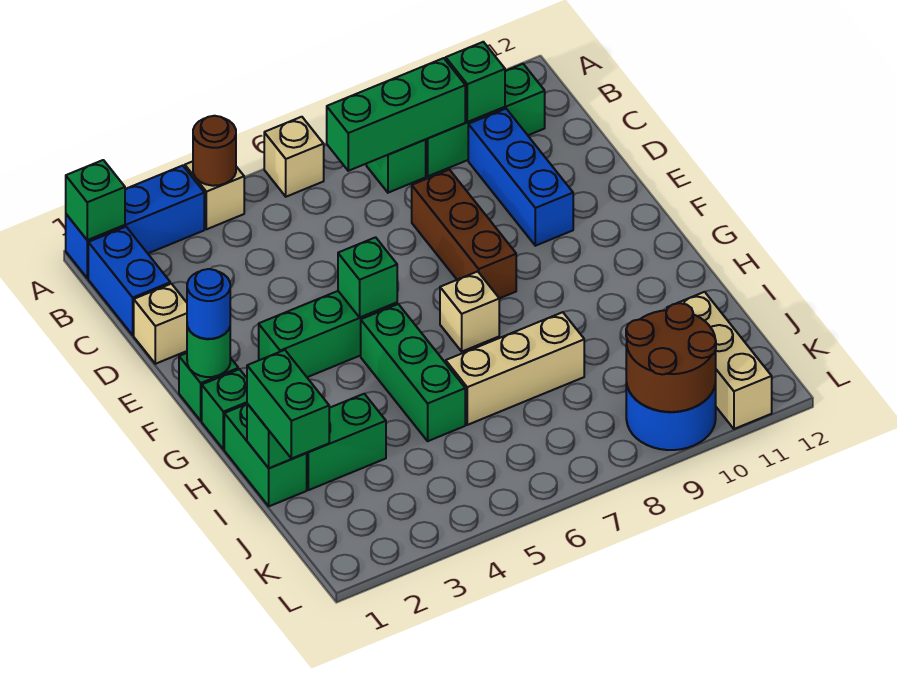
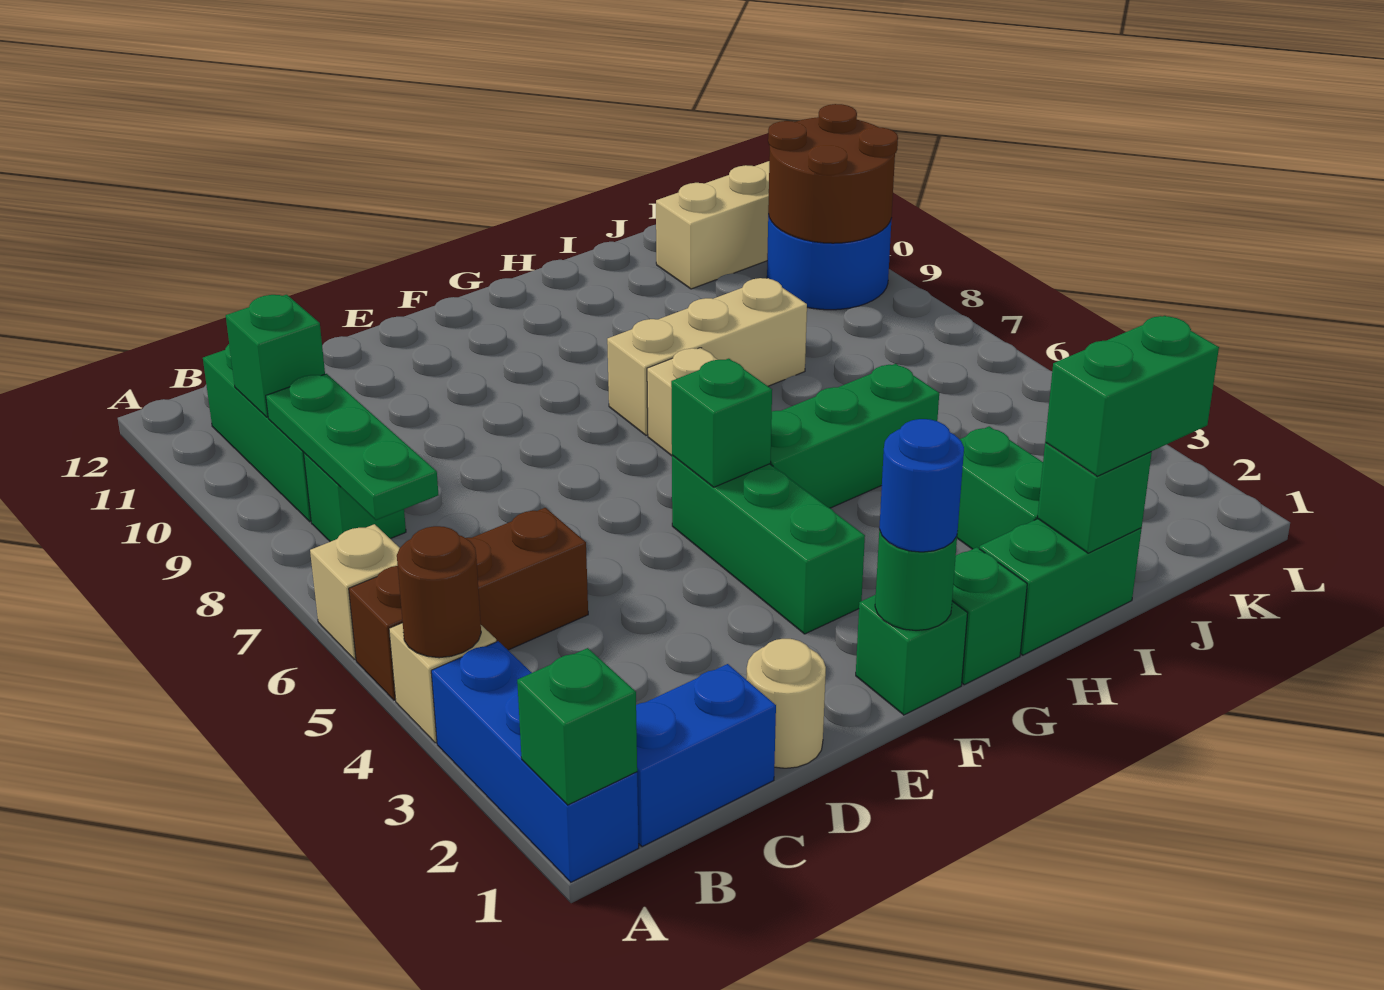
green 1x3 brick [327,58,465,171] -> green 1x3 plate [266,374,438,520]
blue 1x3 brick [468,109,573,246] -> none
tan 1x1 brick [134,284,187,364] -> tan 1x1 round brick [747,639,826,768]
brown 1x3 brick [412,170,516,298] -> brown 1x3 brick moved to [349,508,588,700]
tan 1x3 brick [446,312,584,425] -> tan 1x3 brick turned to [607,278,807,435]

